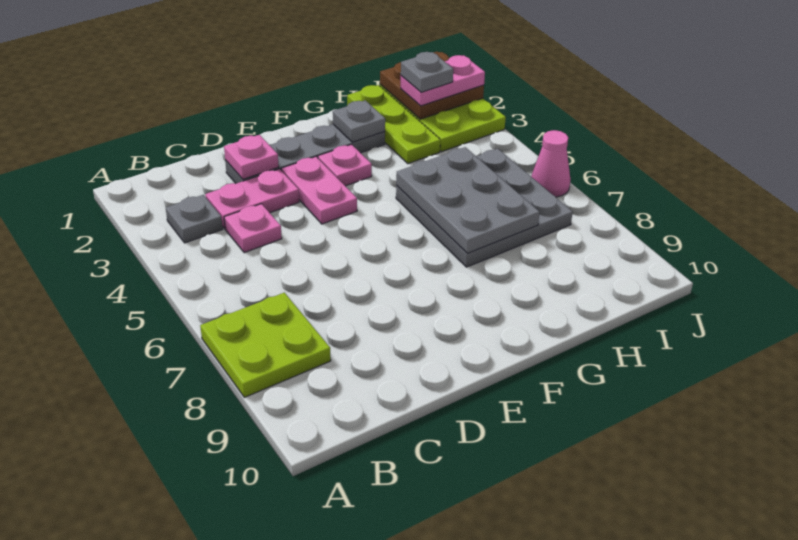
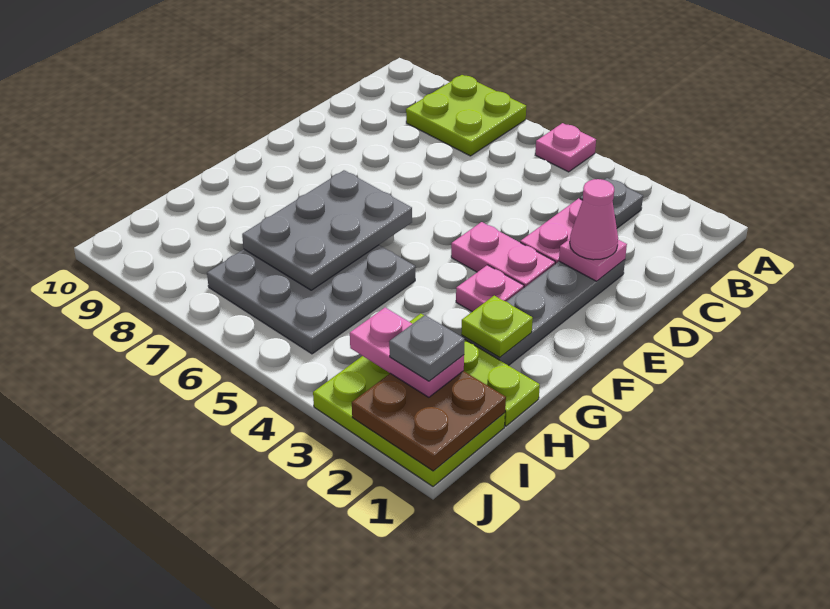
pink 1x1 plate [224,204,282,253] -> pink 1x1 plate moved to [535,123,596,172]
grey 1x1 plate [333,100,385,142] -> lime 1x1 plate [461,296,533,358]
grey 2x3 plate [396,147,540,253] -> grey 2x3 plate turned to [242,170,412,290]
pink 1x2 plate [401,55,485,106] -> pink 1x2 plate turned to [350,308,464,397]
pink 1x1 cone [531,130,571,197] -> pink 1x1 cone moved to [570,179,618,260]

